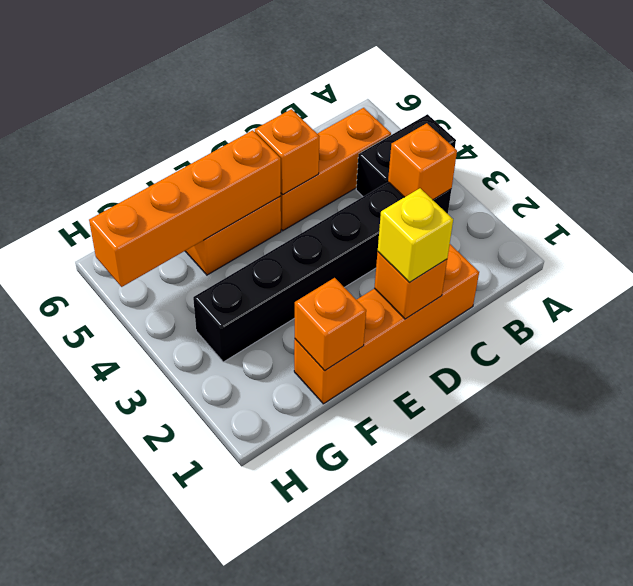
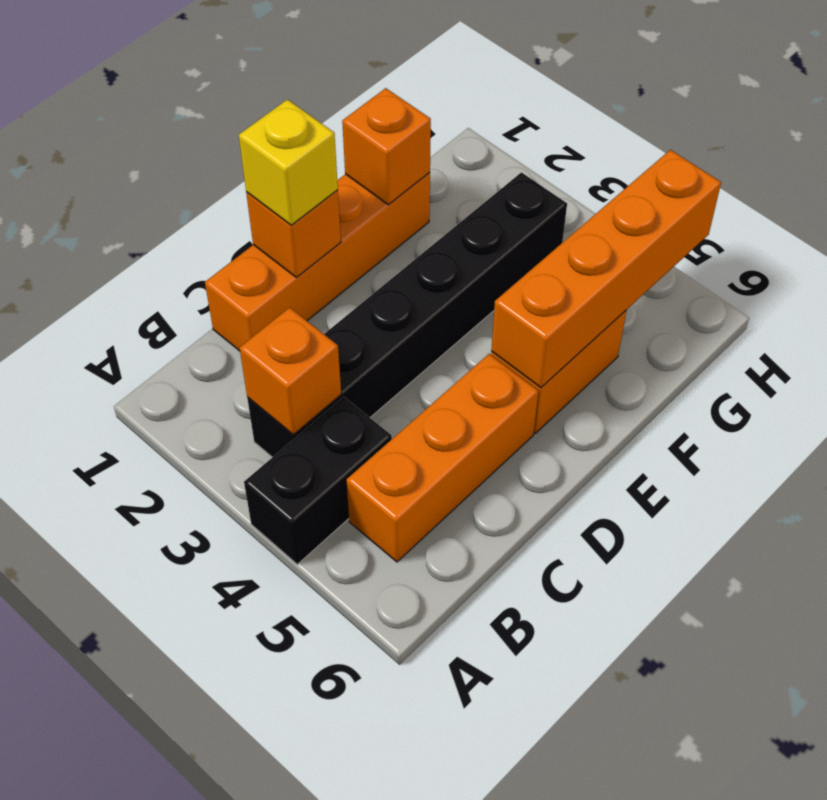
orange 1x1 brick [255,109,320,195] -> none

